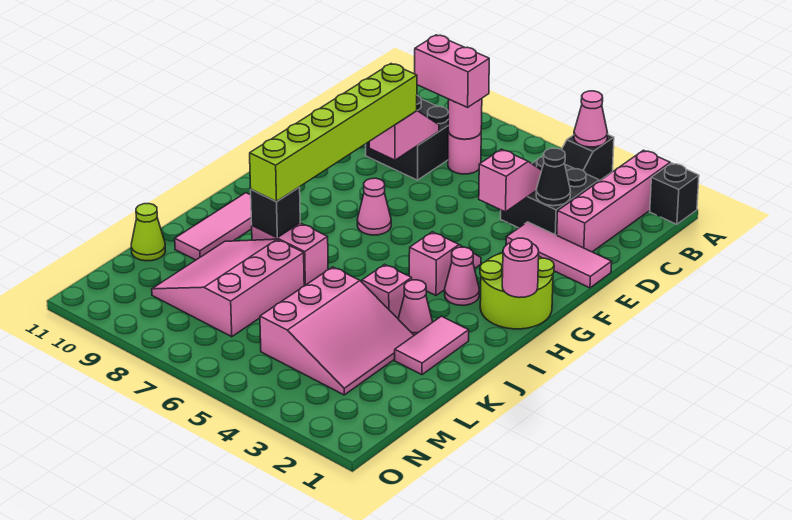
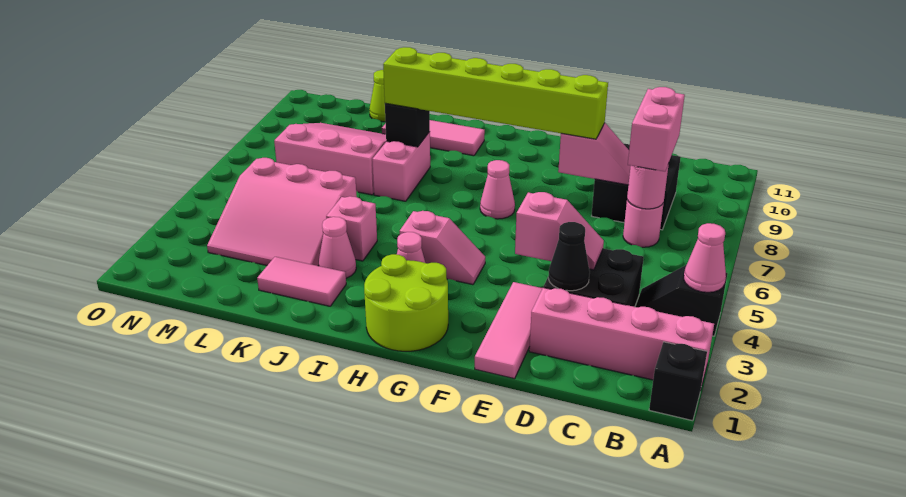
pink 1x1 round brick [502,238,539,298] -> none

